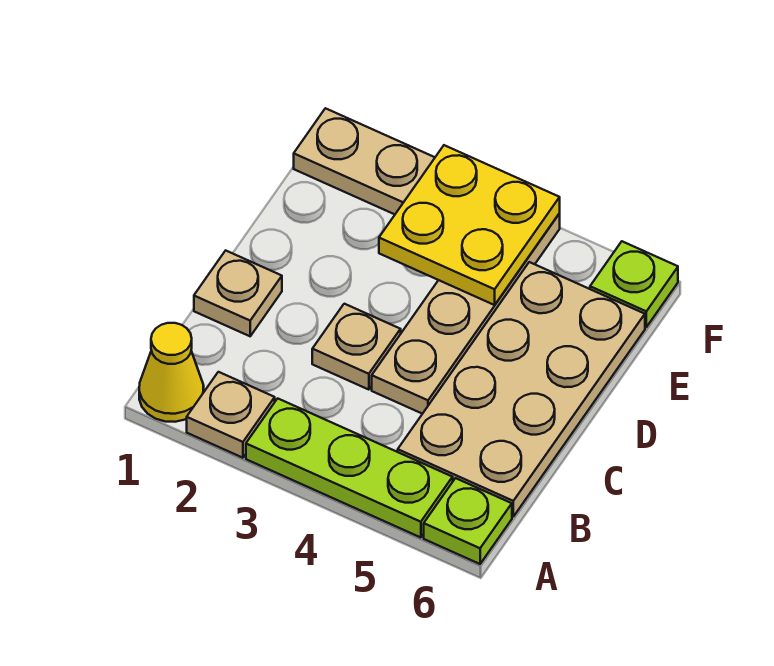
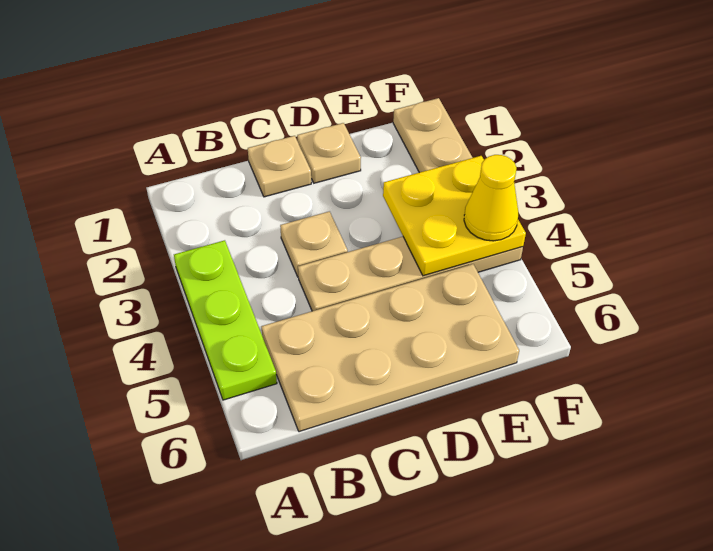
yellow 1x1 cone [139,323,204,422] -> yellow 1x1 cone moved to [464,155,518,241]
tan 1x1 plate [187,372,275,458] -> tan 1x1 plate moved to [297,123,361,183]
lime 1x1 plate [424,478,512,564] -> none
lime 1x1 plate [590,241,678,327] -> none

